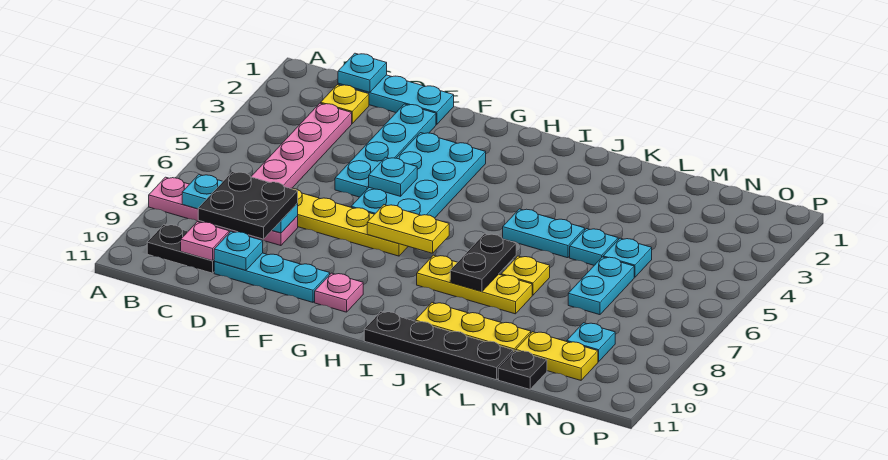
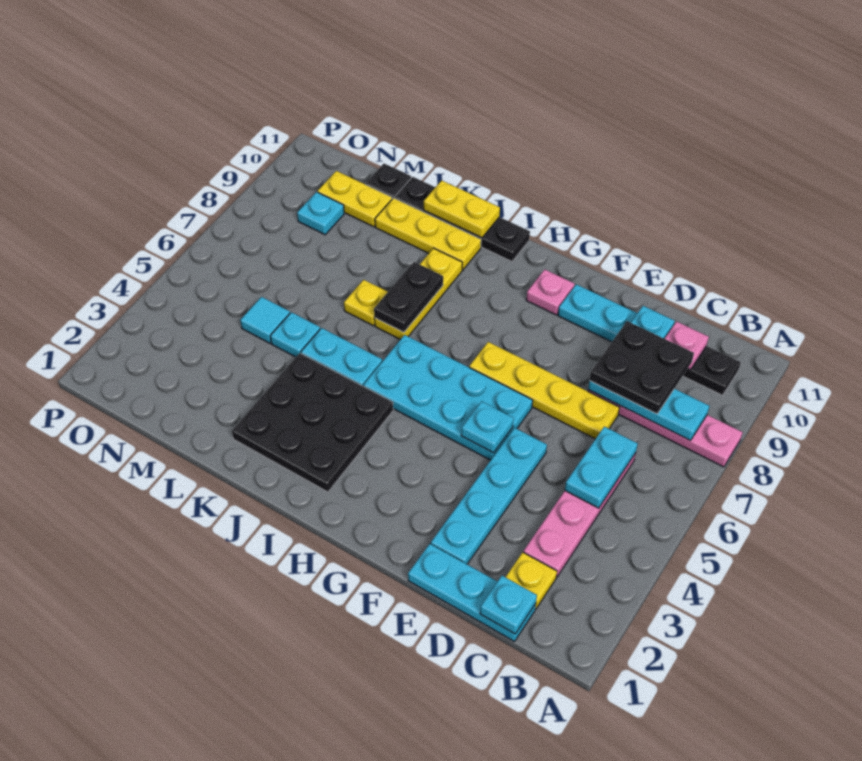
cyan 2x4 plate [351,133,486,218] -> cyan 2x4 plate turned to [363,335,533,460]
yellow 1x2 plate [367,205,449,253] -> yellow 1x2 plate moved to [424,181,500,238]
none -> black 3x3 plate [232,353,393,492]
yellow 1x3 plate [417,255,532,314] -> yellow 1x3 plate turned to [374,248,462,340]
cyan 1x1 plate [603,238,652,277] -> cyan 1x1 tile [240,297,290,343]
cyan 1x2 plate [568,257,634,315] -> cyan 1x2 plate moved to [565,427,638,508]

